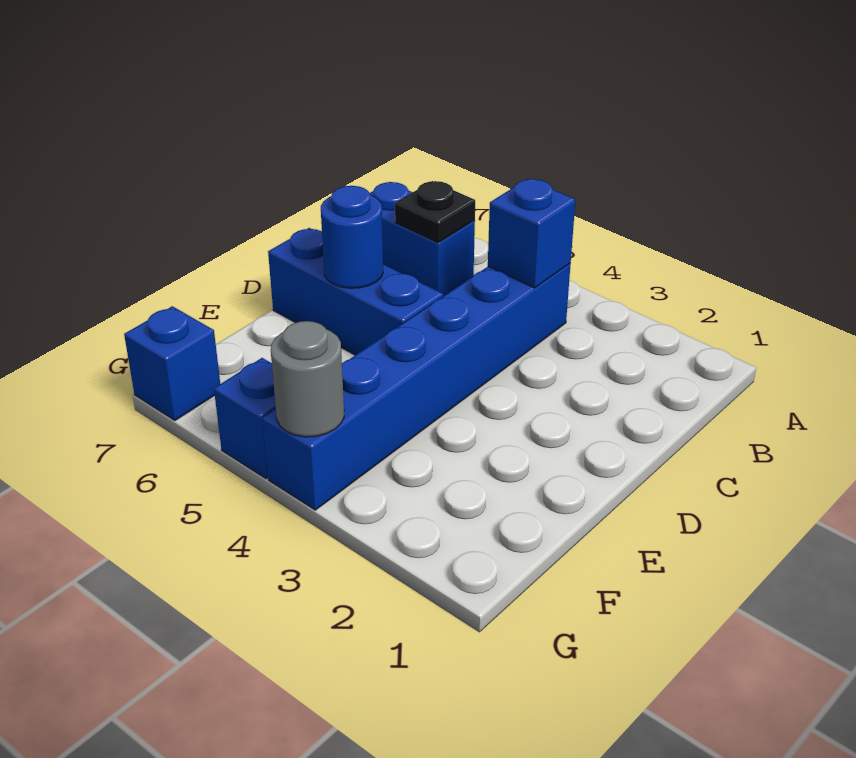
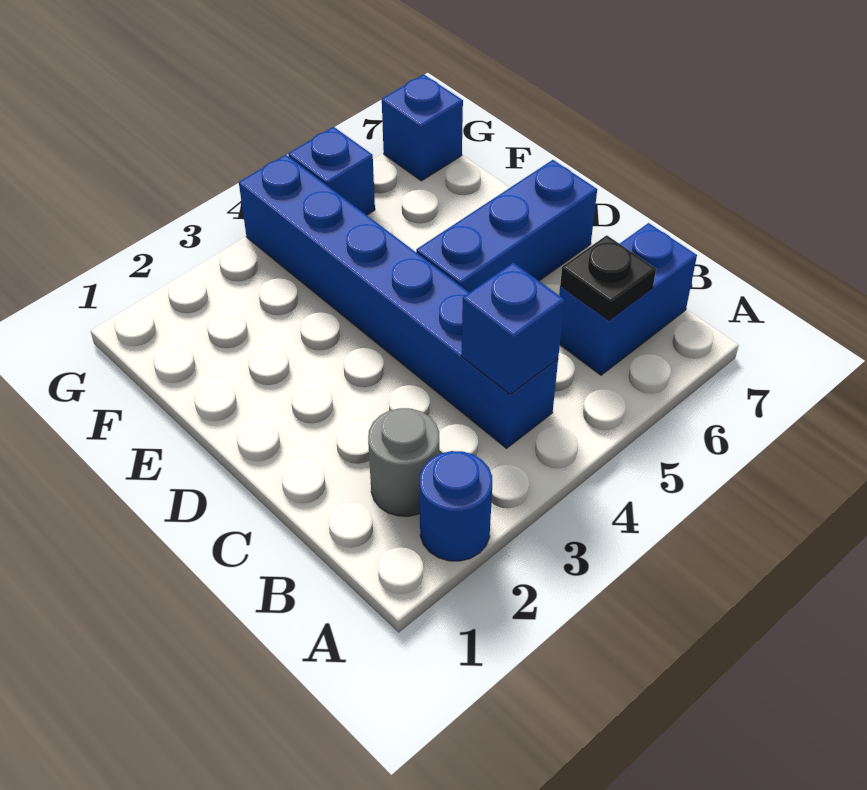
blue 1x1 round brick [321,186,383,288] -> blue 1x1 round brick moved to [420,451,492,561]
grey 1x1 round brick [271,321,344,437] -> grey 1x1 round brick moved to [368,408,439,516]

